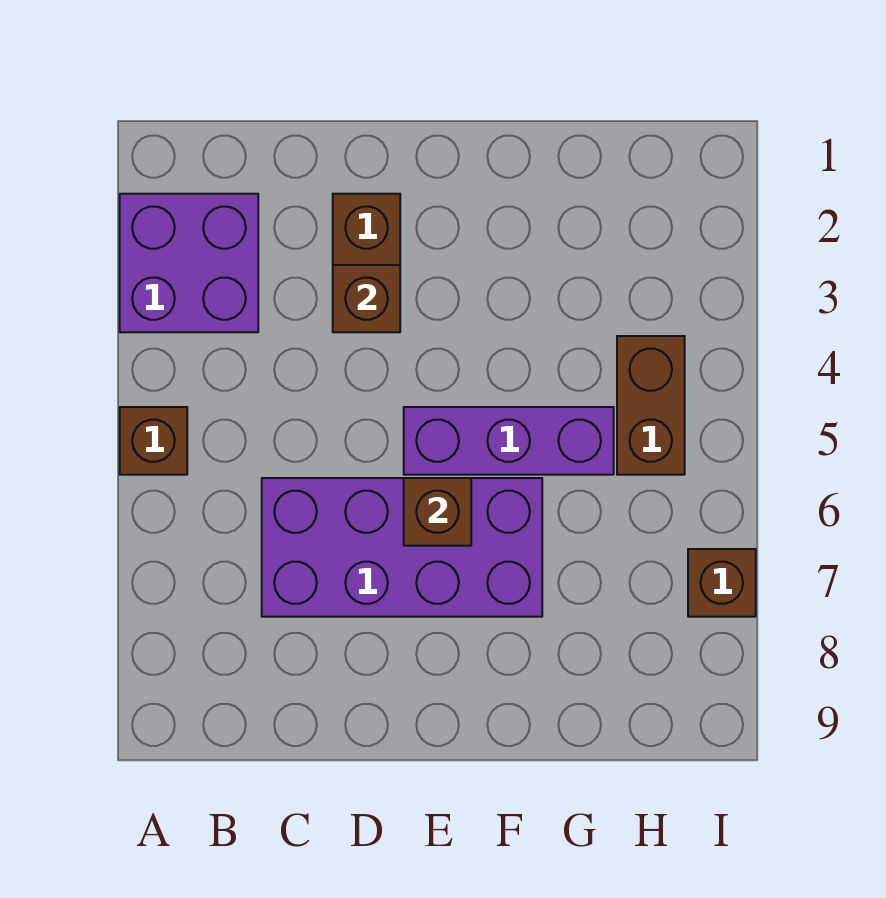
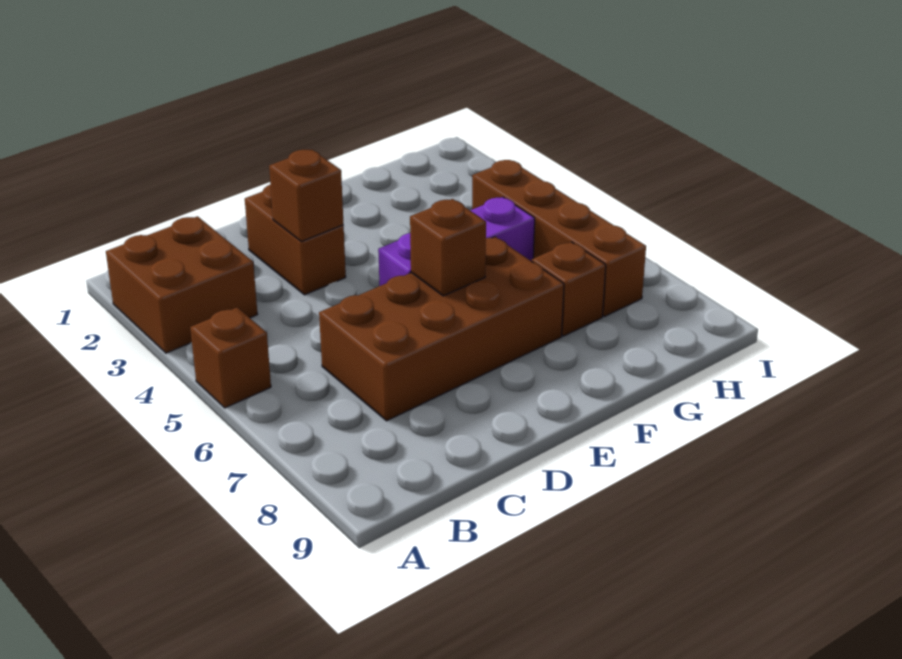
purple 2x2 brick [120,194,258,332] -> brown 2x2 brick [106,216,258,353]
purple 2x4 brick [262,478,542,617] -> brown 2x4 brick [319,237,564,421]
brown 1x2 brick [617,336,685,475] -> brown 1x4 brick [472,160,646,317]
brown 1x1 brick [688,549,756,617] -> brown 1x1 brick moved to [532,242,606,336]

